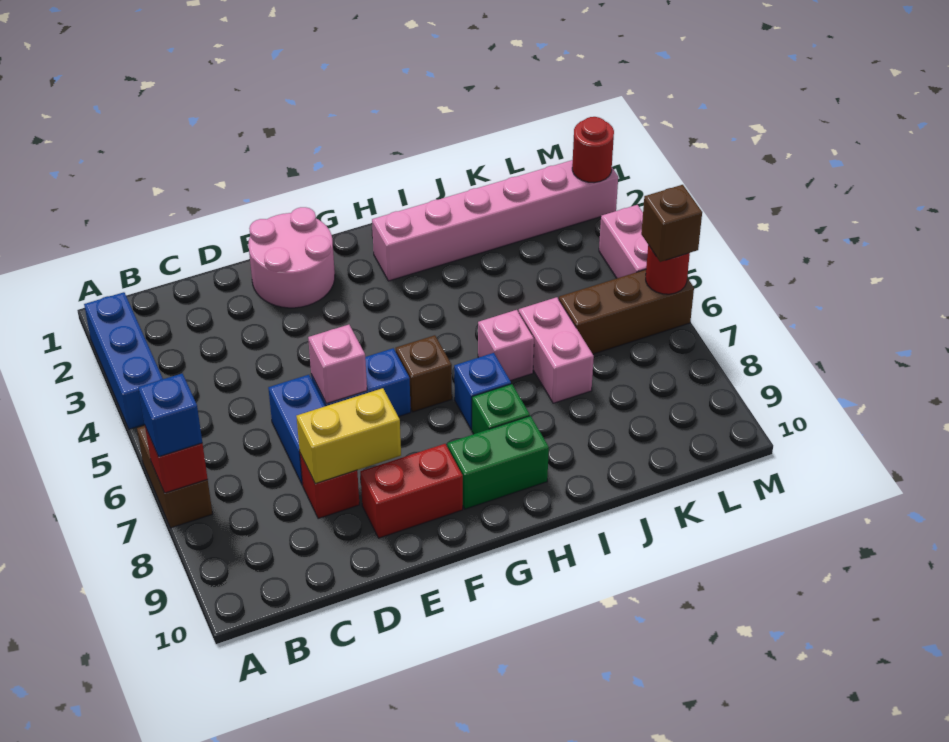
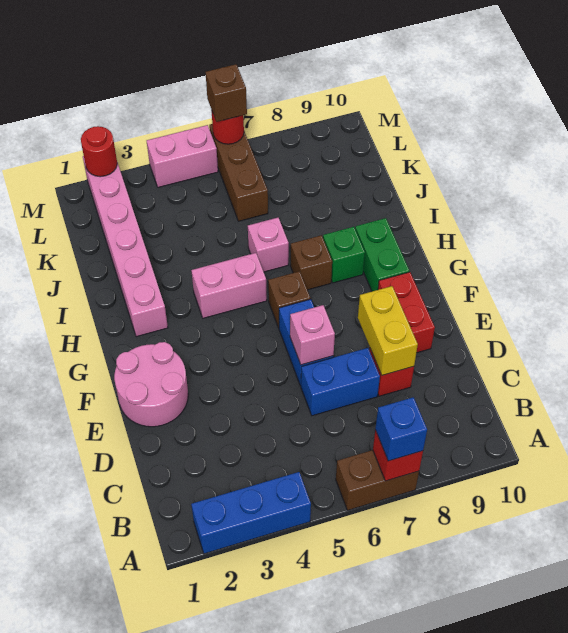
blue 1x1 brick [454,353,511,430] -> brown 1x1 brick [290,235,332,290]
pink 1x2 brick [519,297,594,403] -> pink 1x2 brick moved to [191,253,267,318]

